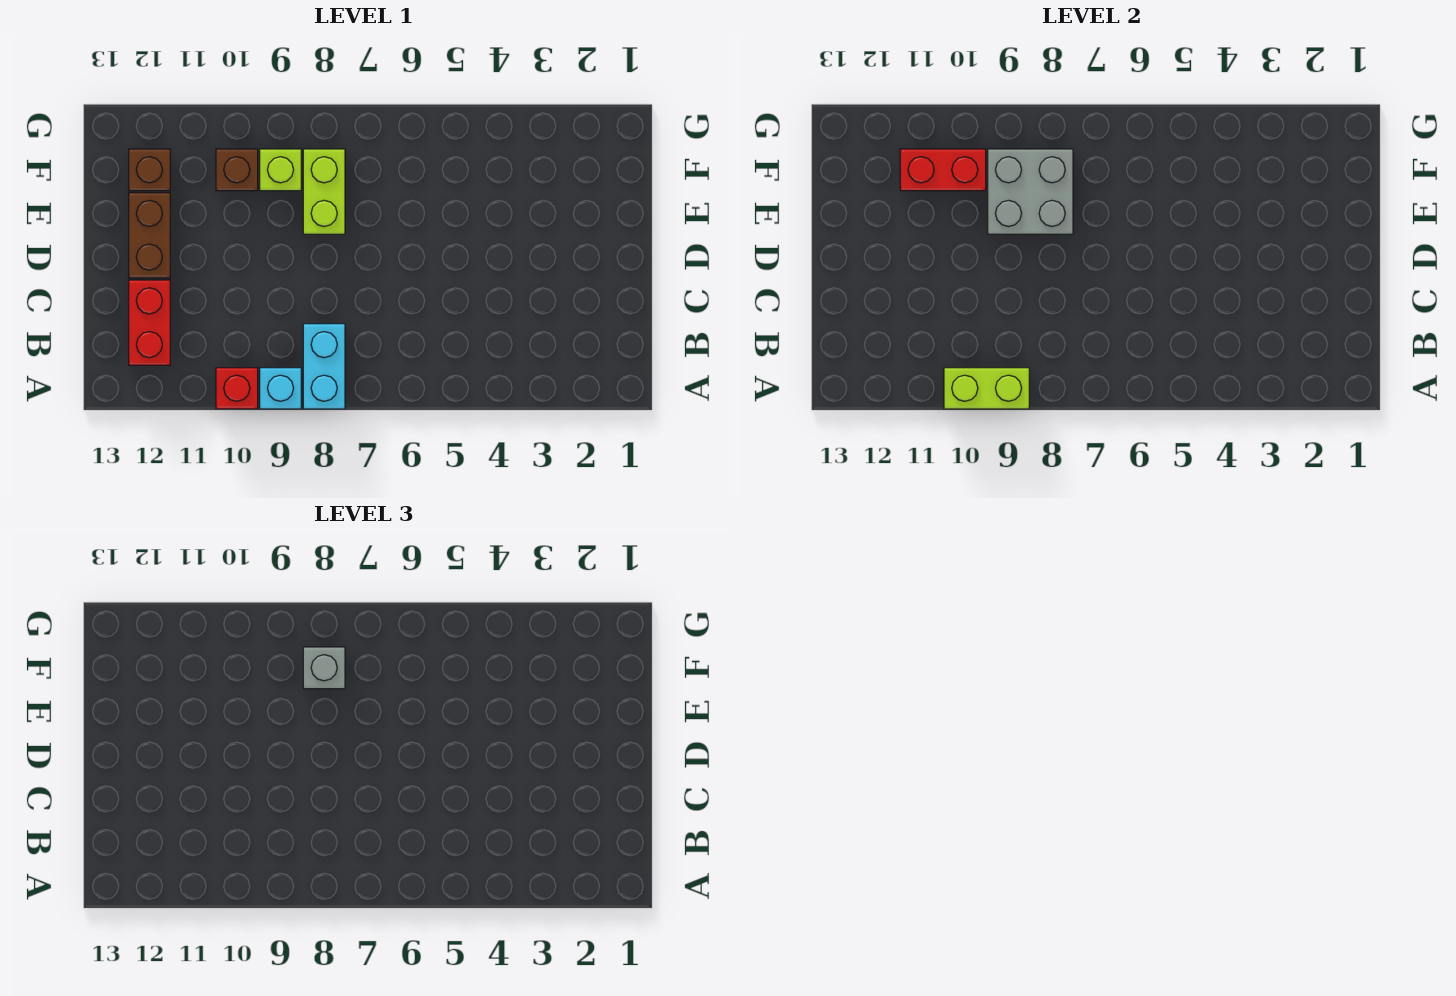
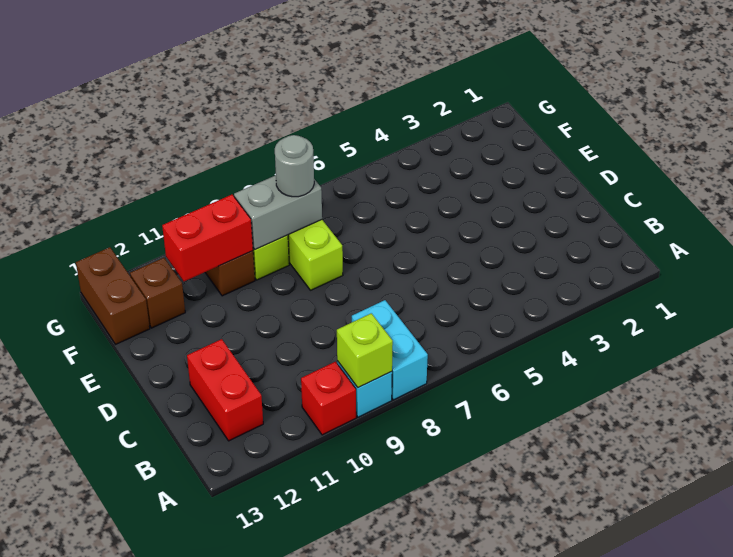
lime 1x2 brick [944,368,1029,409] -> lime 1x1 brick [337,313,393,388]
brown 1x2 brick [129,193,170,278] -> brown 1x2 brick moved to [76,247,150,344]
grey 2x2 brick [988,149,1073,234] -> grey 1x2 brick [234,175,322,250]
grey 1x1 brick [303,647,345,689] -> grey 1x1 round brick [275,135,314,197]

